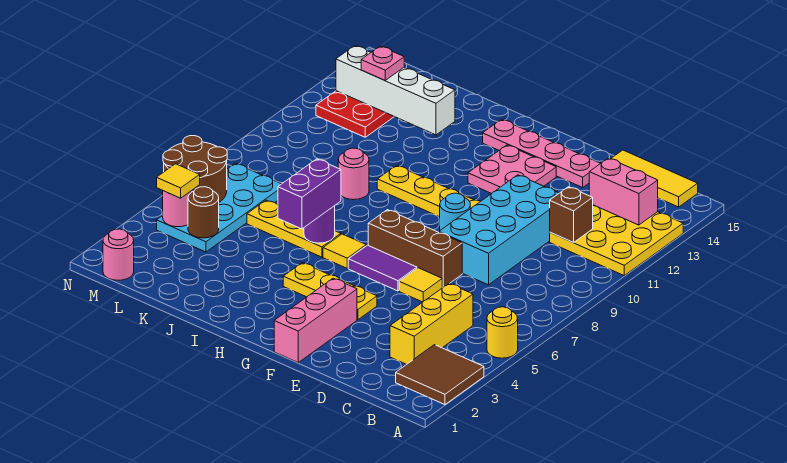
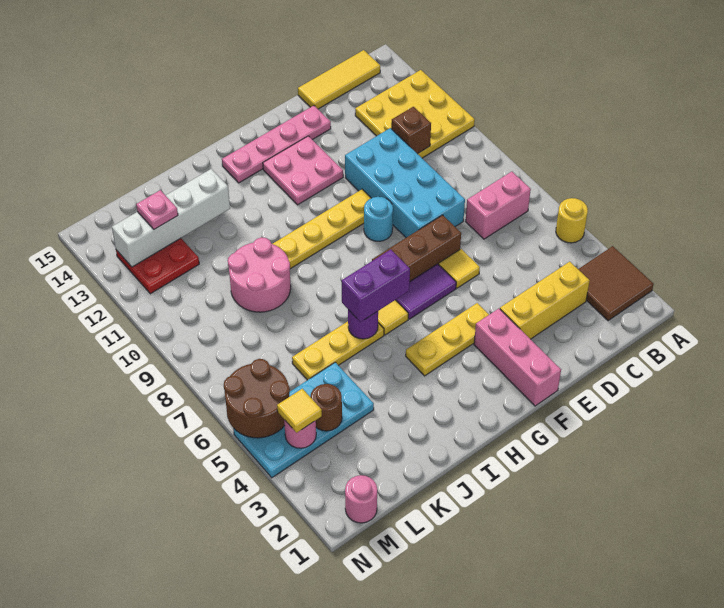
pink 1x2 brick [589,158,658,225] -> pink 1x2 brick moved to [466,172,531,239]
yellow 1x3 brick [390,284,473,364] -> yellow 1x3 brick turned to [500,262,590,339]
purple 1x2 brick [278,159,341,229] -> purple 1x2 brick turned to [342,249,410,322]
pink 1x1 round brick [338,148,369,200] -> pink 2x2 round brick [228,237,291,312]
cyan 2x4 plate [157,163,281,252] -> cyan 2x4 plate turned to [234,362,374,478]

